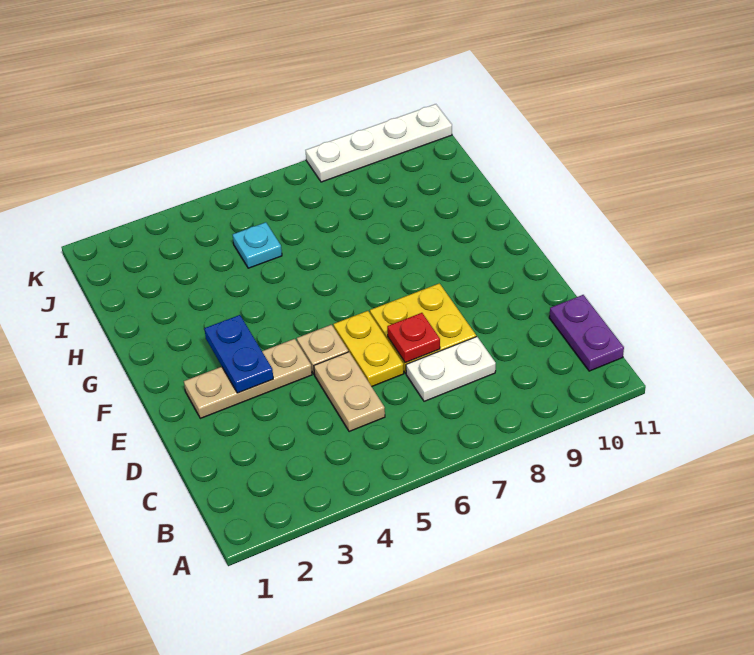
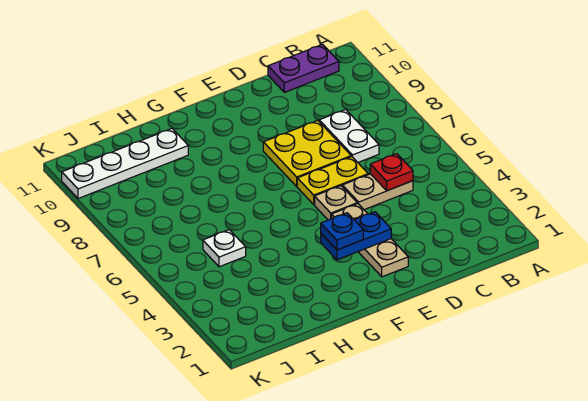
red 1x1 plate [387,313,440,363] -> red 1x1 plate moved to [370,154,413,191]
none -> blue 1x1 plate [321,213,363,250]
cyan 1x1 plate [233,222,282,268] -> white 1x1 plate [203,230,246,267]
white 1x4 plate [306,104,452,182] -> white 1x4 plate turned to [62,129,188,199]

